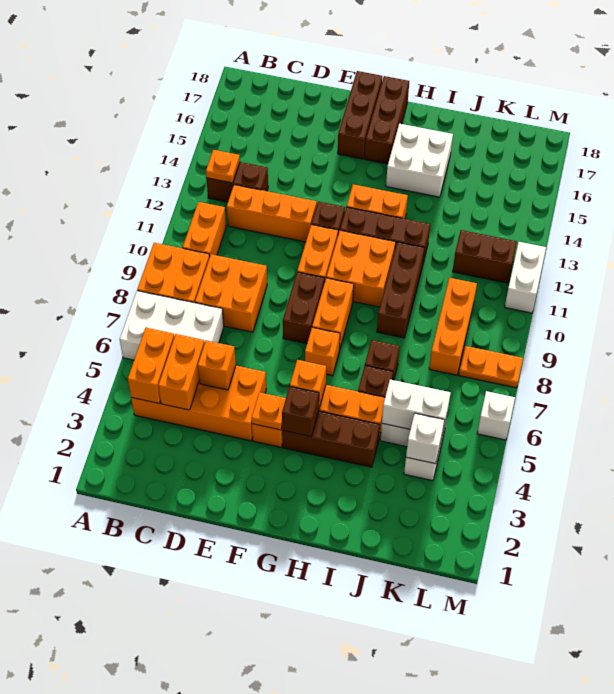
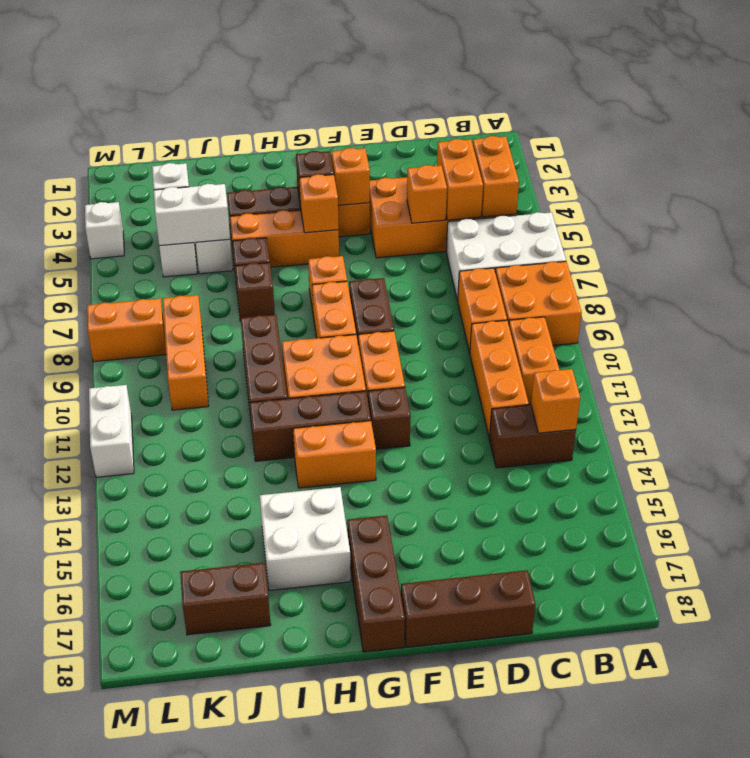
orange 1x1 plate [206,150,240,183] -> orange 1x1 brick [531,369,580,433]
orange 2x2 brick [195,254,267,332] -> orange 1x2 brick [458,268,507,353]
orange 1x3 brick [227,185,317,242] -> orange 1x3 brick turned to [470,320,529,438]
orange 1x1 plate [252,392,286,430] -> orange 1x1 brick [332,148,370,205]
brown 1x3 brick [338,71,382,159] -> brown 1x3 brick turned to [401,570,536,647]
brown 1x2 brick [453,230,517,283] -> brown 1x2 brick moved to [180,563,271,635]
orange 1x2 plate [459,346,523,388] -> orange 1x2 brick [87,298,166,362]
white 1x1 brick [477,391,515,440] -> white 1x1 brick moved to [85,202,124,259]

